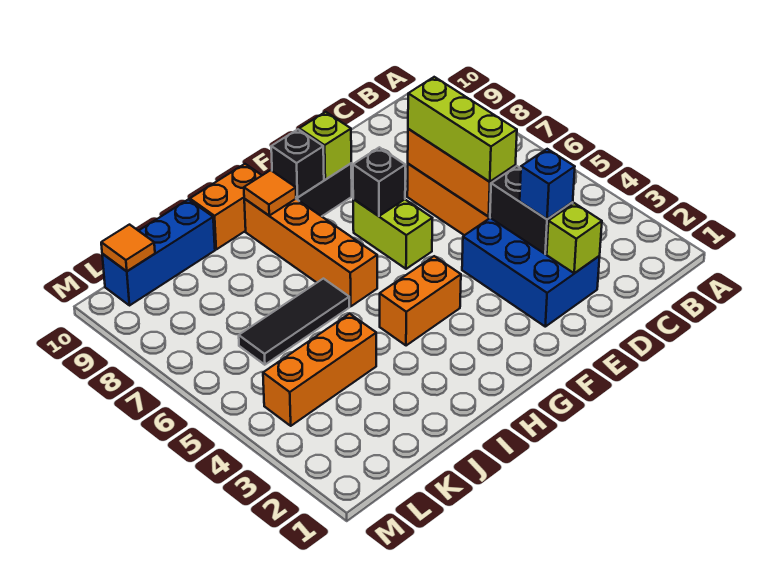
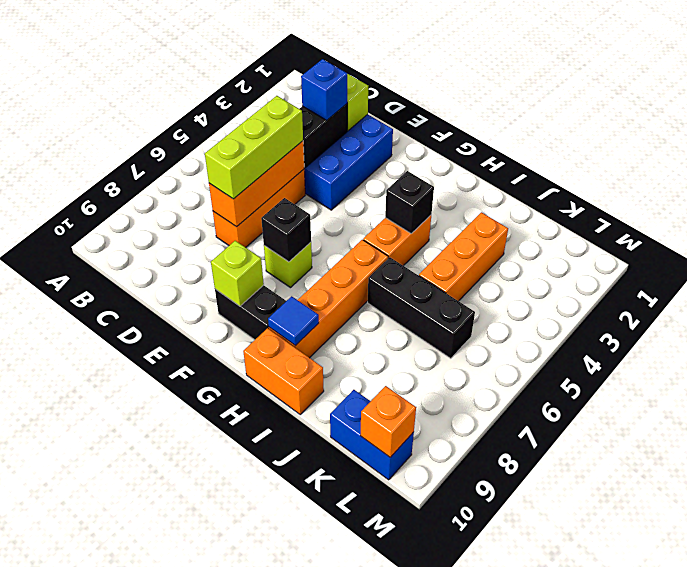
lime 1x2 brick [353,199,432,269] -> lime 1x1 brick [264,242,312,288]
orange 1x2 brick [380,256,461,346] -> orange 1x2 brick turned to [363,215,431,266]
black 1x1 brick [271,129,324,198] -> black 1x1 brick moved to [385,171,434,234]
orange 1x1 tile [244,170,296,216] -> blue 1x1 tile [268,296,319,346]
black 1x3 tile [239,279,349,365] -> black 1x3 brick [368,257,475,358]
orange 1x3 brick [263,314,376,426] -> orange 1x3 brick turned to [419,212,508,301]
blue 1x3 brick [102,199,215,305] -> blue 1x2 brick [330,390,414,480]
orange 1x1 tile [101,225,155,271] -> orange 1x1 brick [360,386,416,457]

